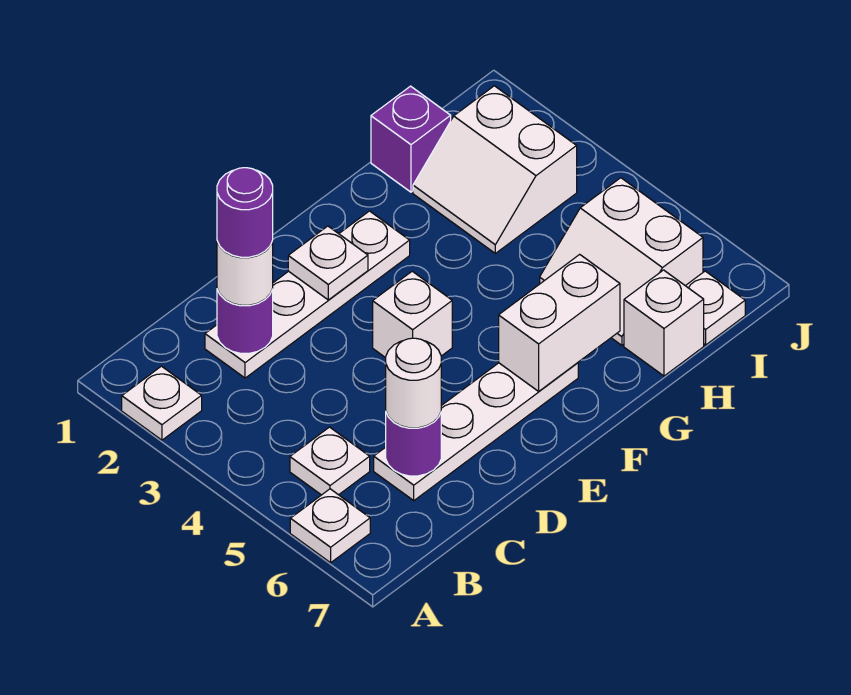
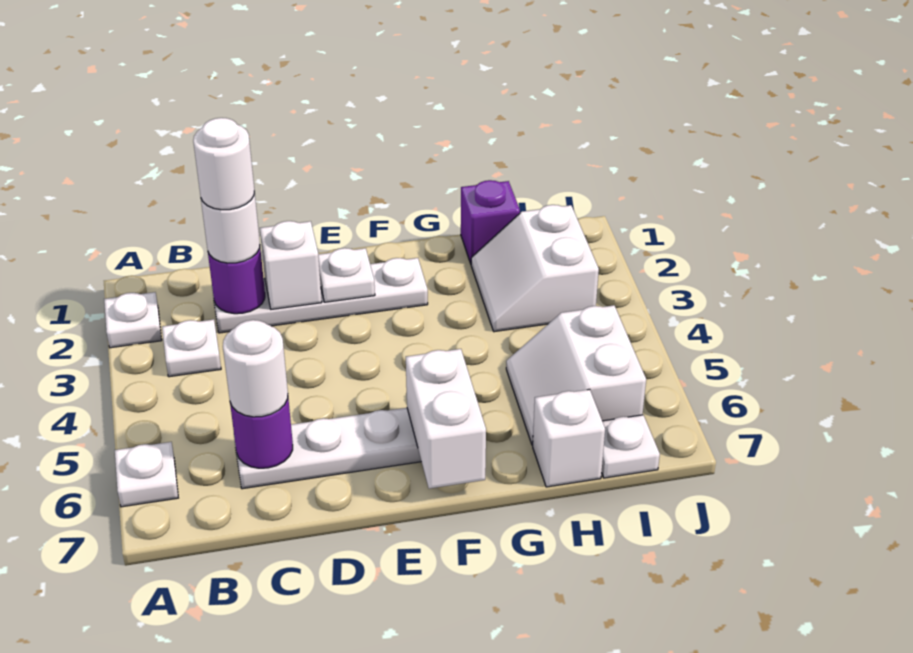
white 1x1 plate [290,427,370,495] -> white 1x1 plate moved to [162,319,221,377]
purple 1x1 round brick [217,168,273,257] -> white 1x1 round brick [193,118,254,210]
white 1x1 brick [373,271,452,358] -> white 1x1 brick moved to [260,221,322,309]
white 1x2 brick [499,254,620,391] -> white 1x2 brick turned to [406,349,486,489]

